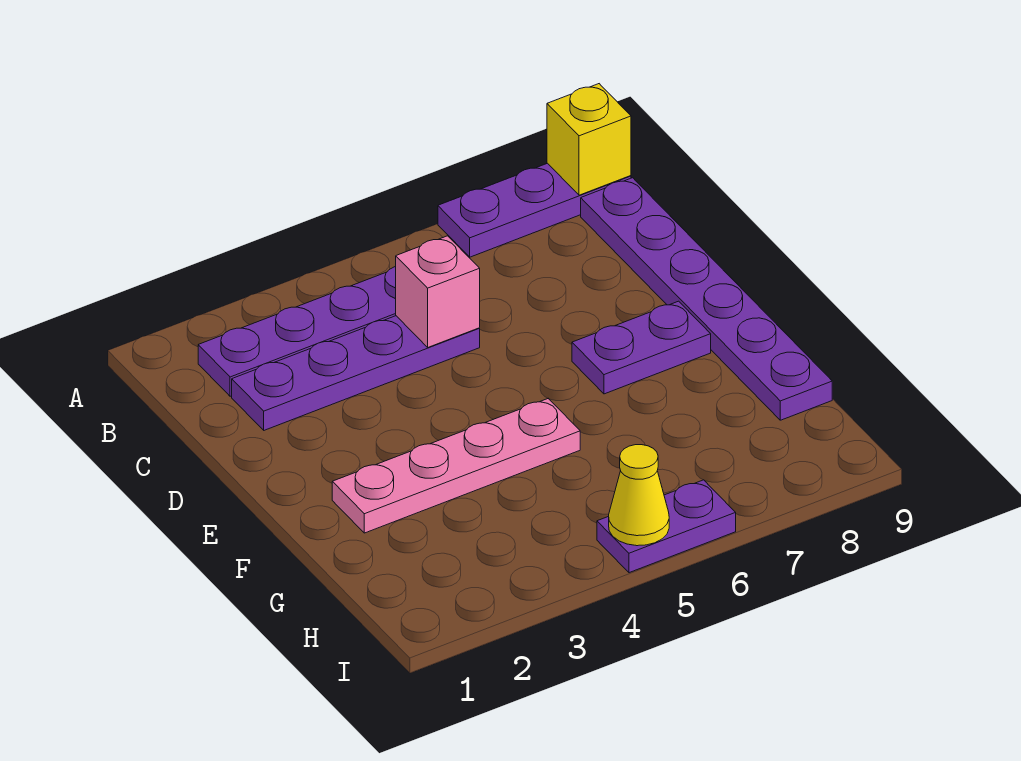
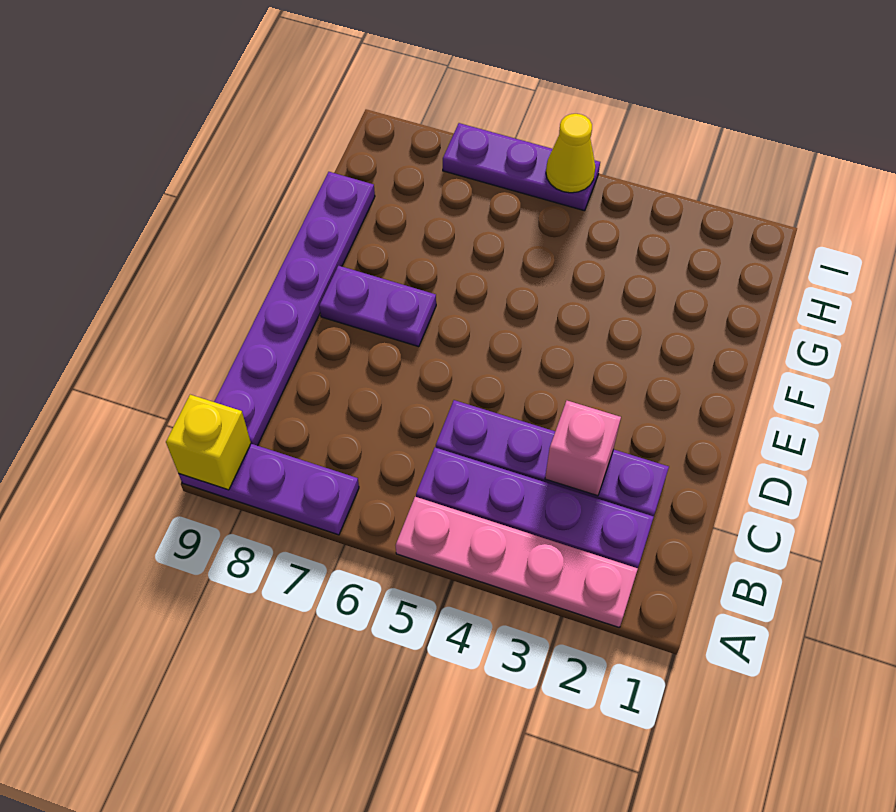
pink 1x1 brick [396,236,480,347] -> pink 1x1 brick moved to [545,401,621,496]
pink 1x4 plate [332,398,580,533] -> pink 1x4 plate moved to [396,497,638,627]
purple 1x2 plate [597,480,736,573] -> purple 1x3 plate [443,123,600,211]

